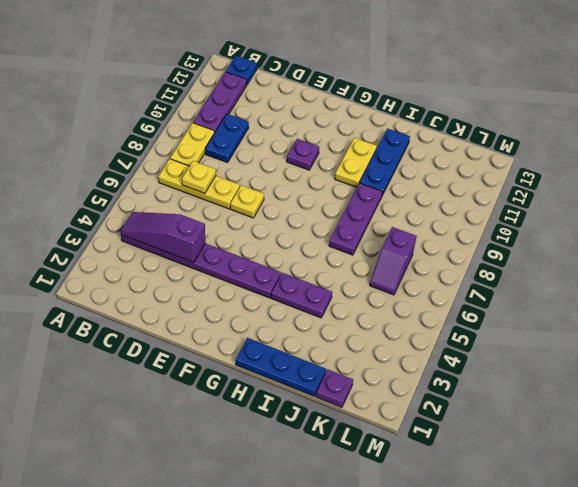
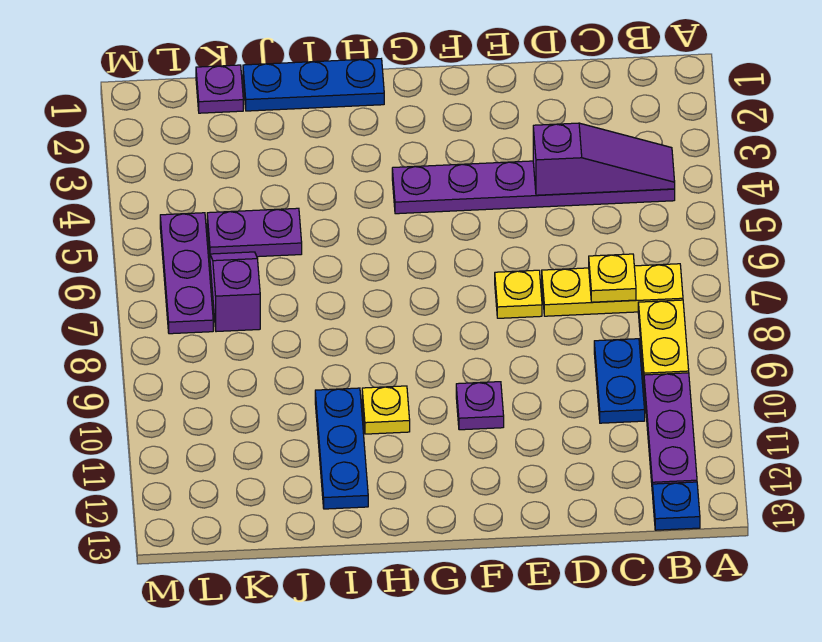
purple 1x2 plate [271,273,332,318] -> purple 1x2 plate moved to [207,208,302,257]
yellow 1x2 plate [335,138,377,187] -> yellow 1x1 plate [362,386,410,434]
purple 1x3 plate [329,183,382,255] -> purple 1x3 plate moved to [160,213,213,334]

